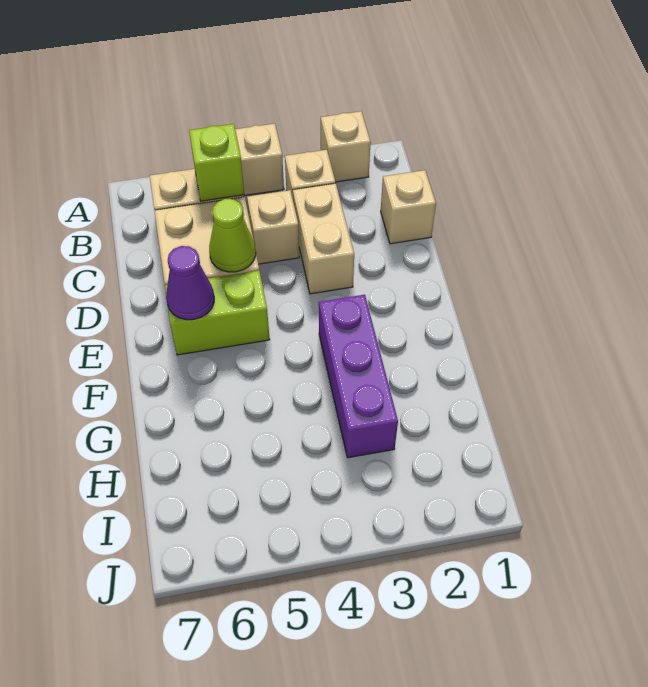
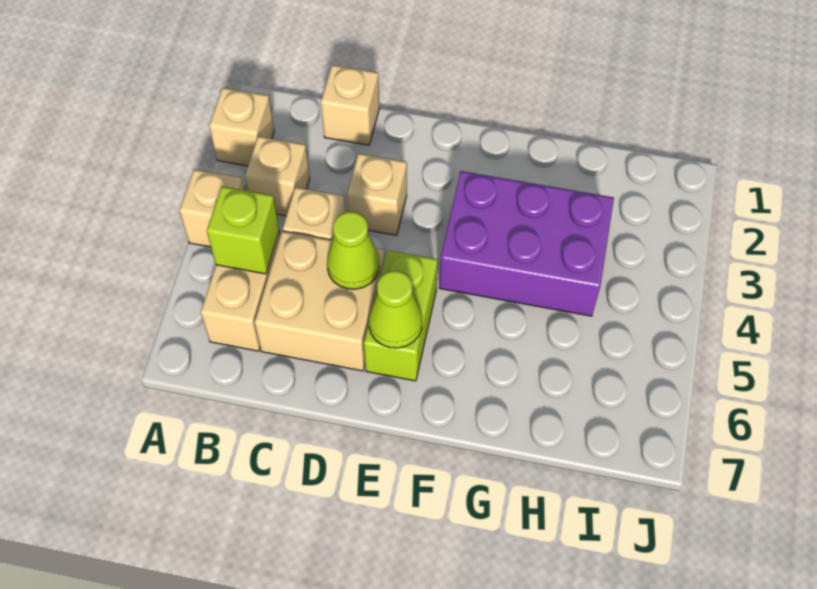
tan 1x2 brick [293,183,354,294] -> tan 1x1 brick [347,154,407,235]
purple 1x1 cone [166,246,214,320] -> lime 1x1 cone [369,271,422,348]
purple 1x3 brick [319,295,398,458] -> purple 2x3 brick [439,171,614,316]

